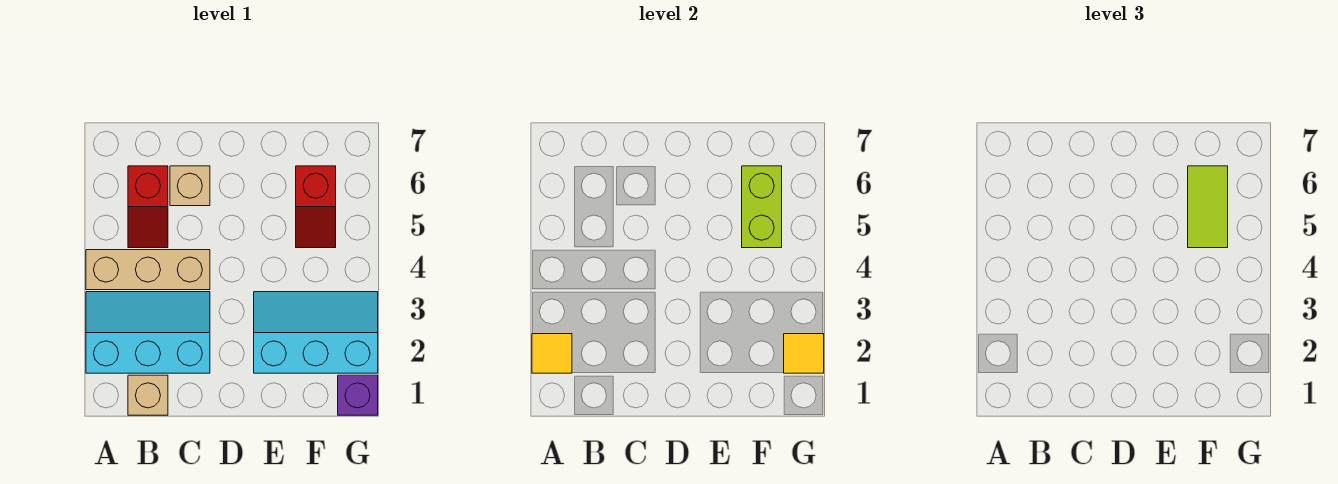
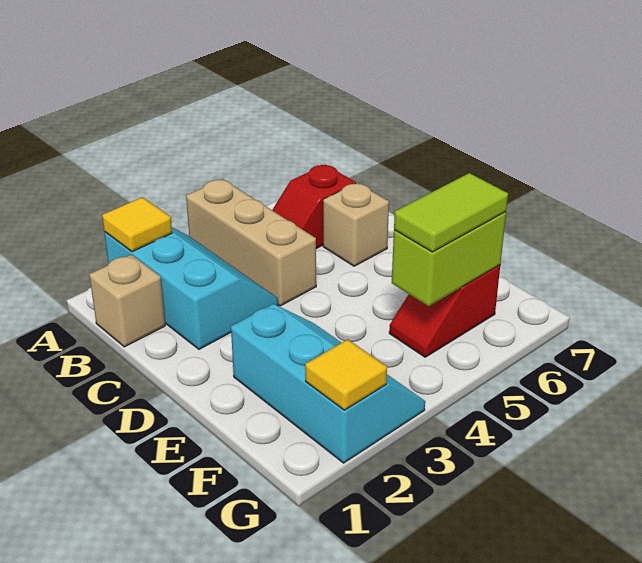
purple 1x1 brick [338,375,378,415] -> none

